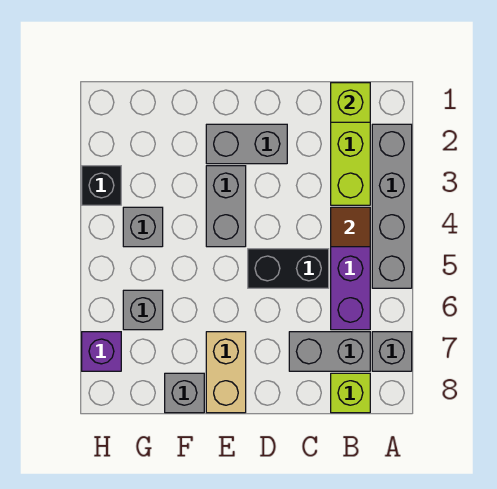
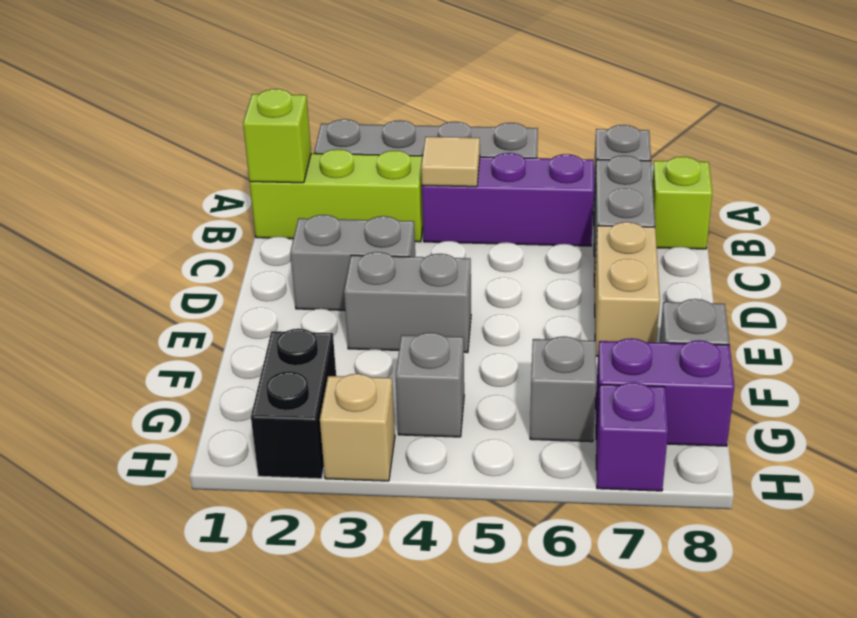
brown 1x1 tile [331,207,370,247] -> tan 1x1 tile [421,137,480,187]
black 1x2 brick [248,249,329,288] -> black 1x2 brick moved to [251,329,336,479]
grey 1x2 brick [206,124,287,164] -> grey 1x2 brick turned to [290,215,415,310]
tan 1x2 brick [206,332,246,413] -> tan 1x2 brick turned to [594,222,660,356]
none -> purple 1x2 brick [596,338,734,446]
black 1x1 brick [82,166,121,205] -> tan 1x1 brick [320,374,395,481]

